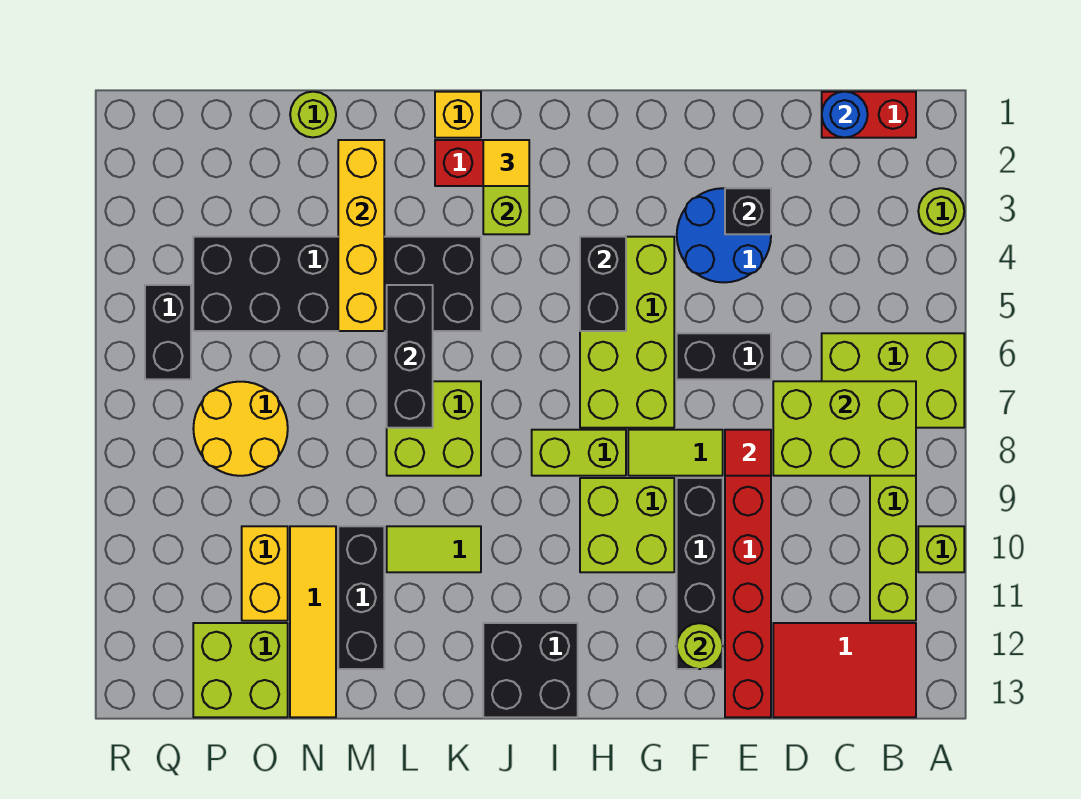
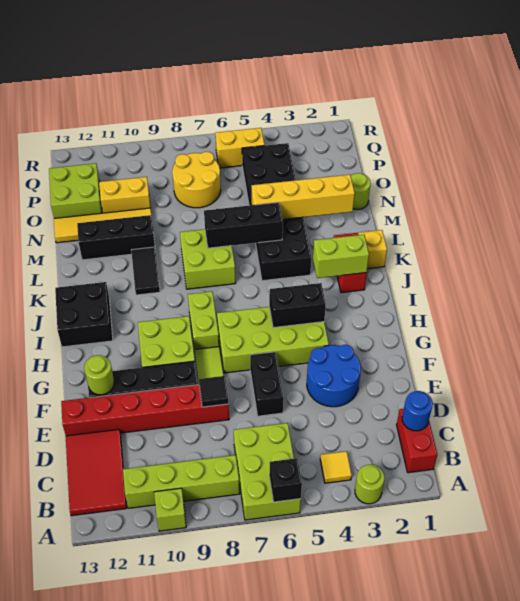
lime 2x3 brick [773,381,916,476] -> none
black 1x1 brick [725,188,771,234] -> black 1x1 brick moved to [269,458,302,502]
red 1x1 tile [725,430,771,476] -> black 1x1 tile [199,376,229,407]
yellow 1x1 tile [483,140,529,186] -> yellow 1x1 tile moved to [320,451,352,483]
lime 1x2 tile [387,526,481,572] -> black 1x2 tile [131,247,160,295]
black 1x2 brick [145,285,191,379] -> yellow 1x2 brick [215,128,265,168]

